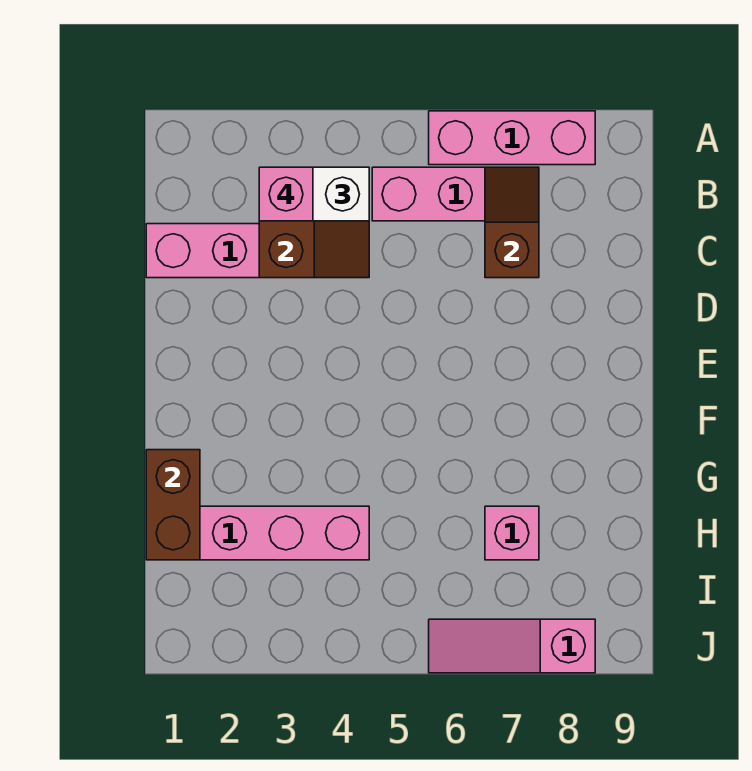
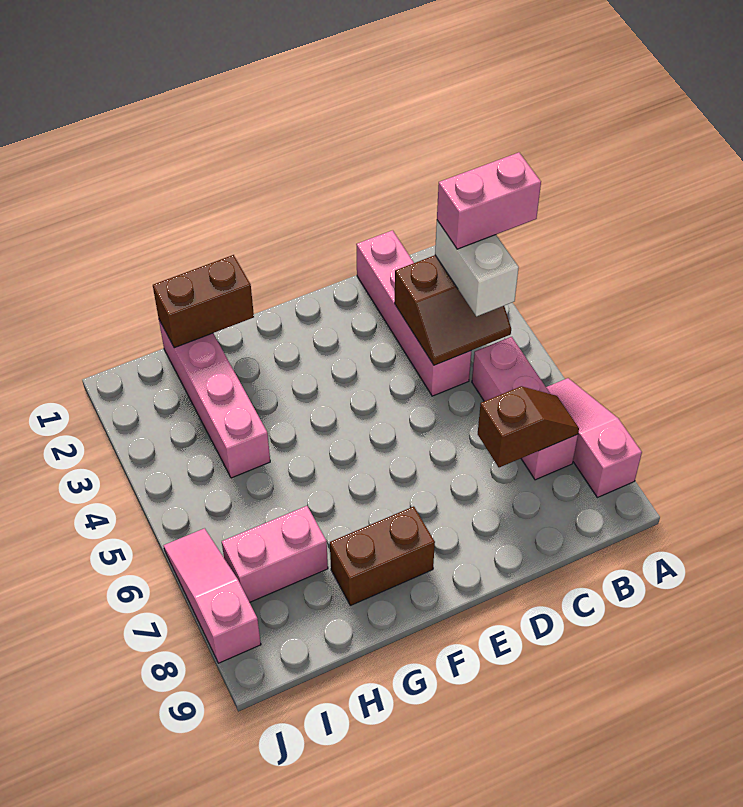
pink 1x3 brick [429,111,595,165] -> pink 1x3 slope [546,378,642,498]
pink 1x1 brick [259,167,313,221] -> pink 1x2 brick [437,152,541,249]
none -> brown 1x2 brick [330,506,435,606]
pink 1x1 brick [485,506,539,560] -> pink 1x2 brick [222,506,328,602]

